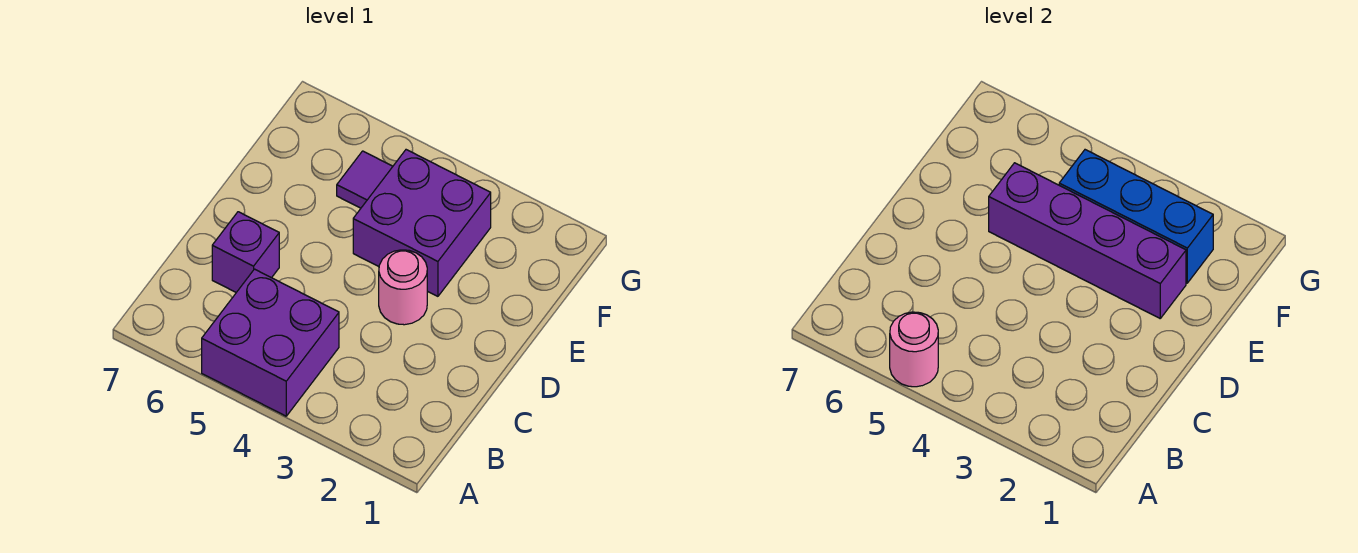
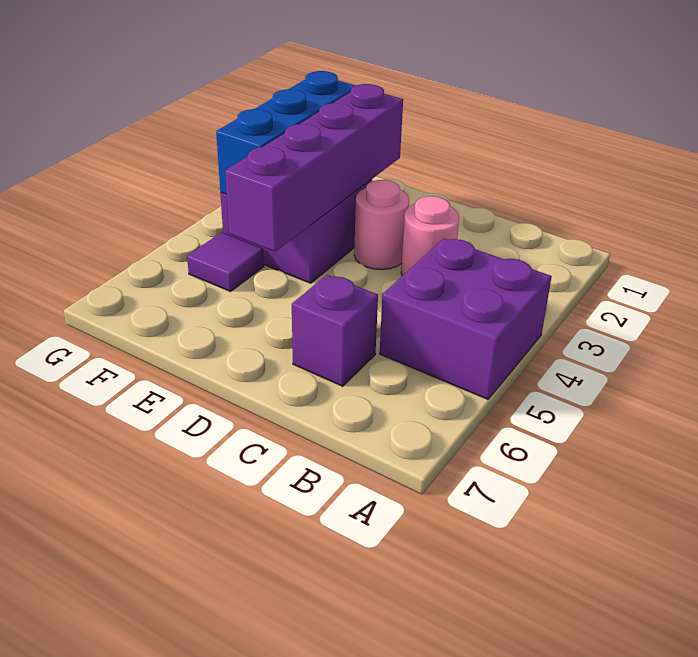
pink 1x1 round brick [890,312,938,387] -> pink 1x1 round brick moved to [401,196,459,276]

